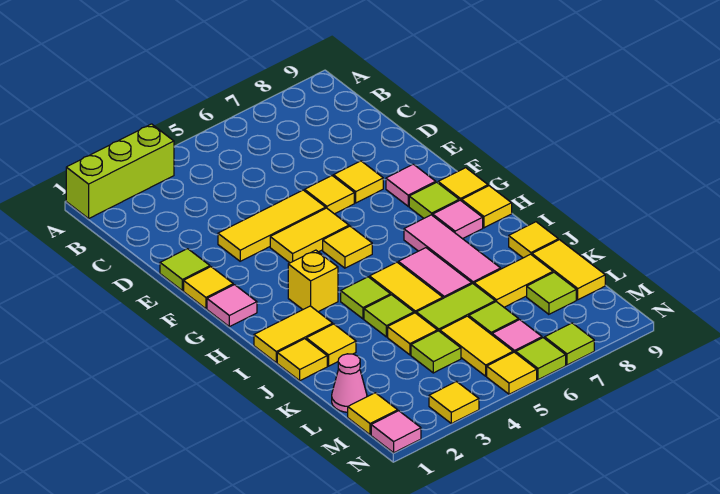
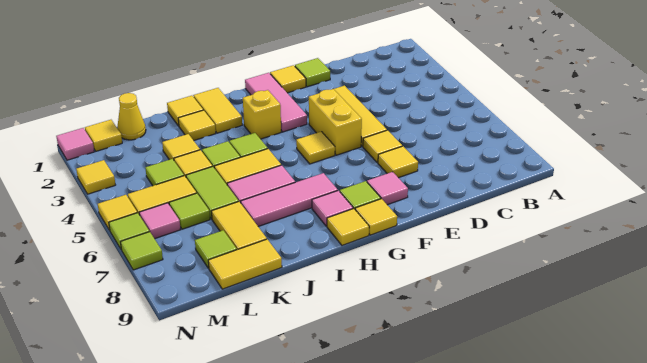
lime 1x3 brick [66,124,174,218] -> none
yellow 1x2 tile [270,208,349,263] -> yellow 1x2 brick [309,89,362,155]
pink 1x1 tile [207,285,257,327] -> pink 1x3 tile [245,73,307,132]
yellow 1x1 tile [509,222,558,258] -> yellow 1x1 tile moved to [162,134,200,160]
pink 1x1 cone [332,354,367,412] -> yellow 1x1 cone [117,93,146,140]

